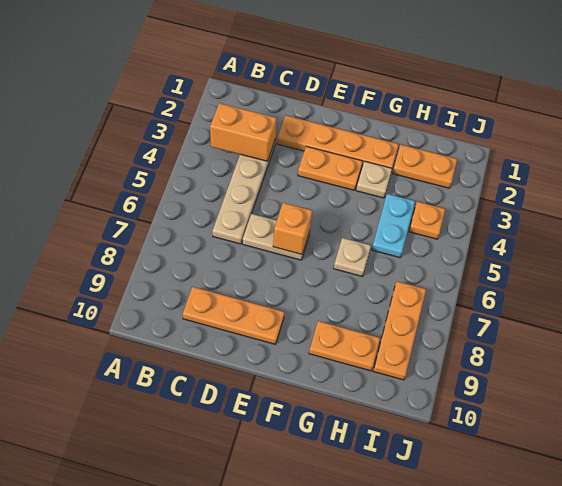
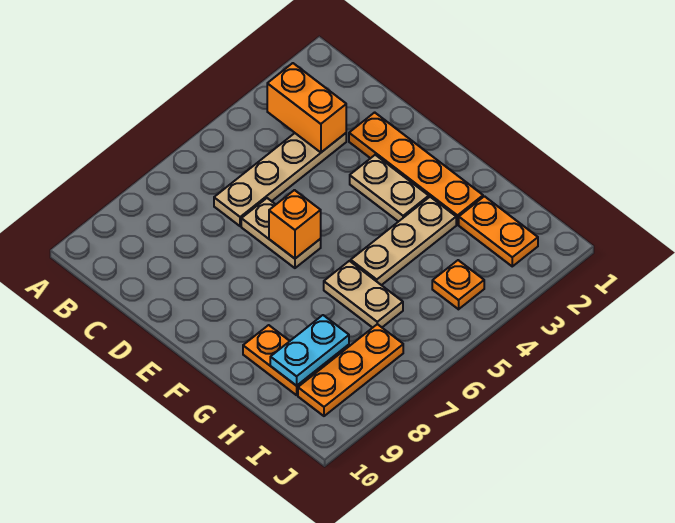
orange 1x3 plate [183,287,285,344] -> none
orange 1x2 plate [298,146,363,190] -> tan 1x2 plate [350,155,429,222]
tan 1x1 plate [356,161,392,198] -> tan 1x3 plate [351,197,456,285]
tan 1x1 plate [334,238,371,277] -> tan 1x2 plate [324,261,403,328]
cyan 1x2 plate [372,194,415,258] -> cyan 1x2 plate moved to [270,315,349,386]

